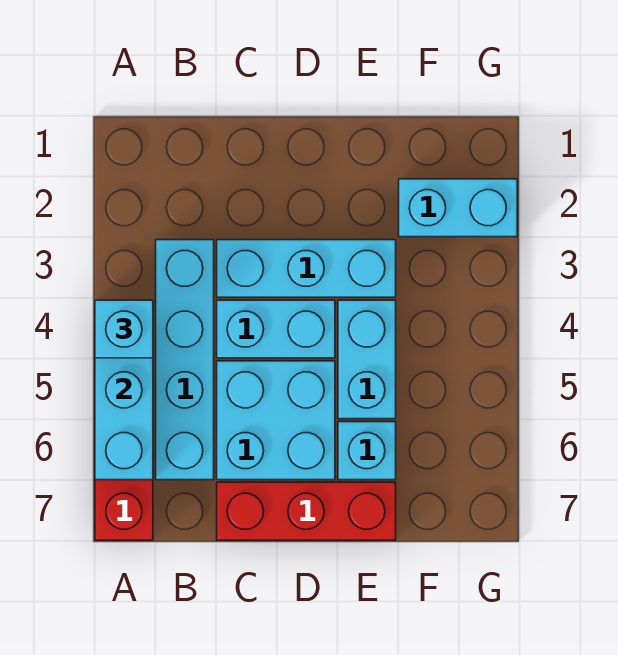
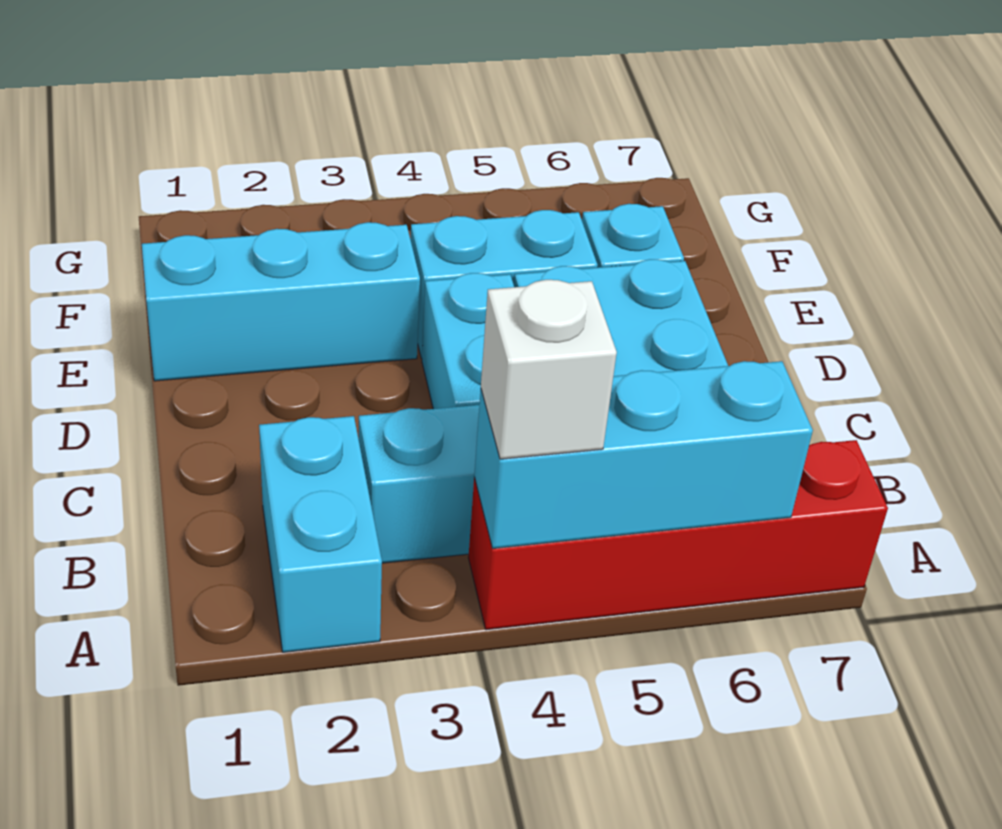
cyan 1x1 brick [95,300,153,358] -> white 1x1 brick [481,280,617,459]
cyan 1x3 brick [217,240,396,297] -> cyan 1x3 brick turned to [142,222,420,381]
red 1x3 brick [217,482,396,540] -> none
cyan 1x2 brick [399,179,517,237] -> cyan 1x2 brick moved to [259,416,382,652]

